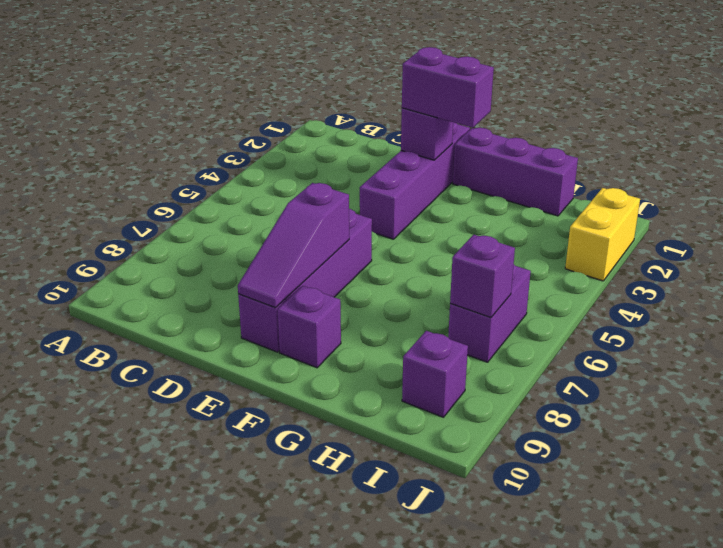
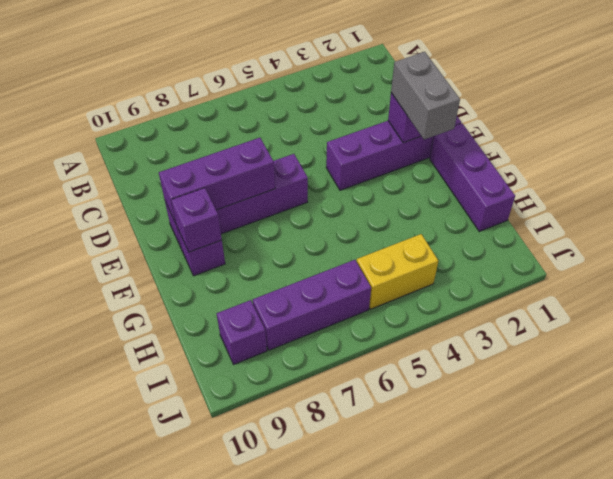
purple 1x2 brick [402,47,494,128] -> grey 1x2 brick [391,52,460,140]
purple 1x3 slope [238,183,349,308] -> purple 1x3 brick [159,138,275,223]
purple 1x2 brick [448,265,531,362] -> purple 1x3 brick [253,260,371,350]
purple 1x1 brick [450,235,515,317] -> purple 1x1 brick moved to [171,188,222,252]
yellow 1x2 brick [565,188,640,281] -> yellow 1x2 brick moved to [357,234,438,309]

